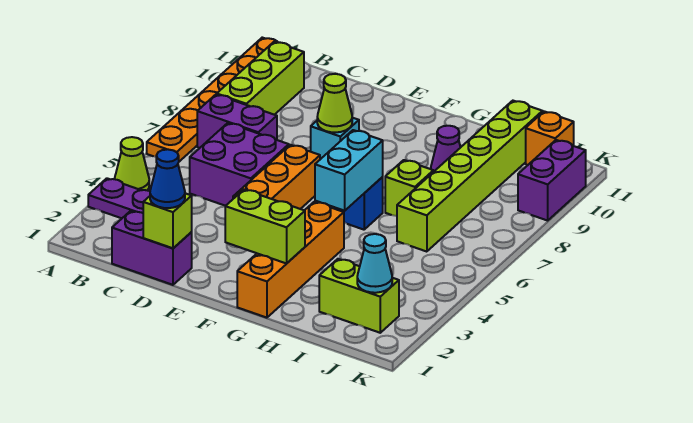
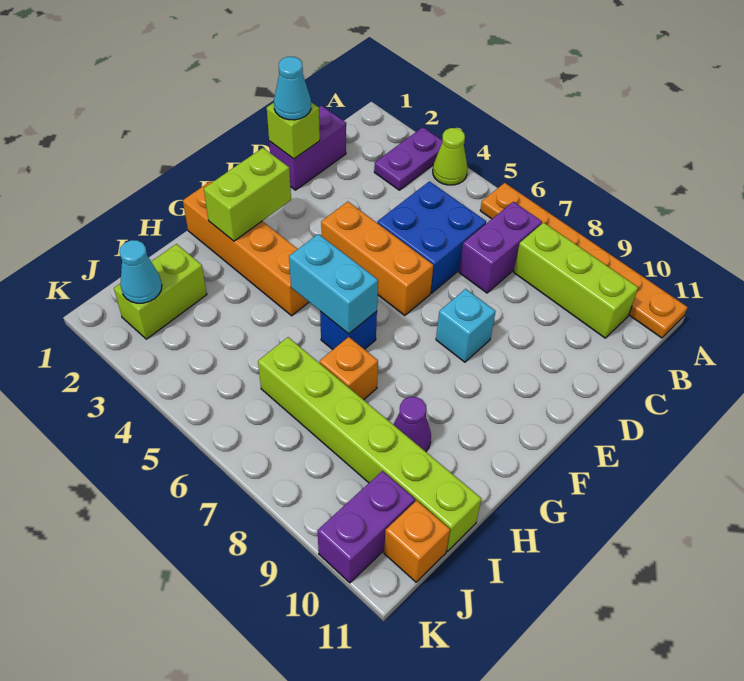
purple 2x2 brick [190,123,289,206] -> blue 2x2 brick [377,181,486,293]
blue 1x1 cone [150,149,185,208] -> cyan 1x1 cone [274,57,311,120]
lime 1x1 cone [317,74,352,132] -> none
lime 1x1 brick [385,160,433,216] -> orange 1x1 brick [320,337,378,400]
purple 1x2 brick [518,140,586,221] -> purple 1x2 brick turned to [317,471,415,583]

